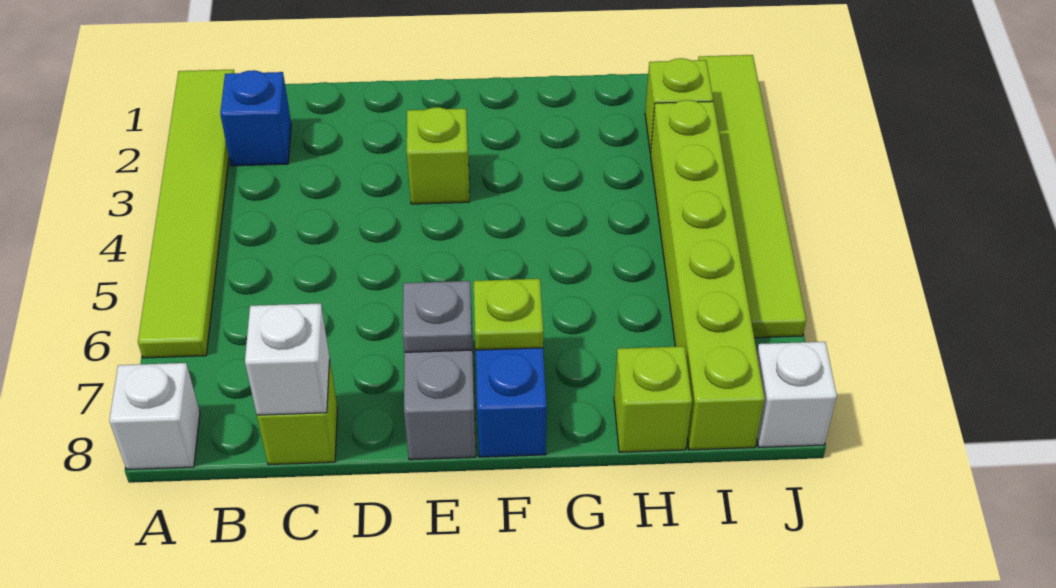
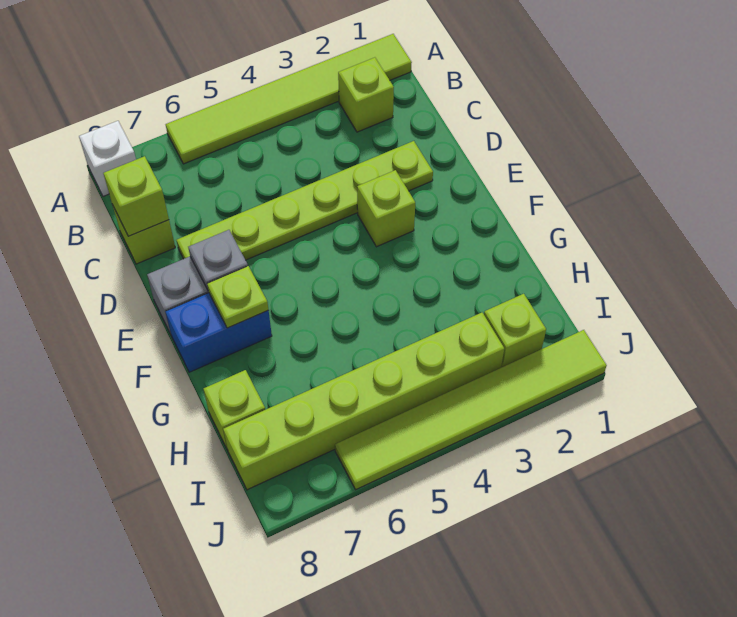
blue 1x1 brick [220,70,291,166] -> lime 1x1 brick [338,57,394,132]
white 1x1 brick [245,303,330,415] -> lime 1x1 brick [103,156,169,236]
none -> lime 1x6 plate [176,141,433,260]
white 1x1 brick [757,342,837,447] -> none

